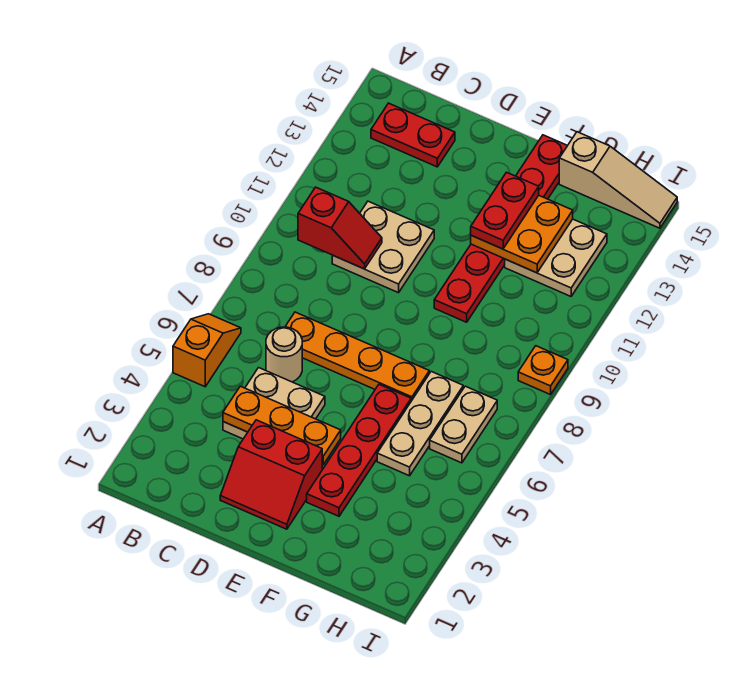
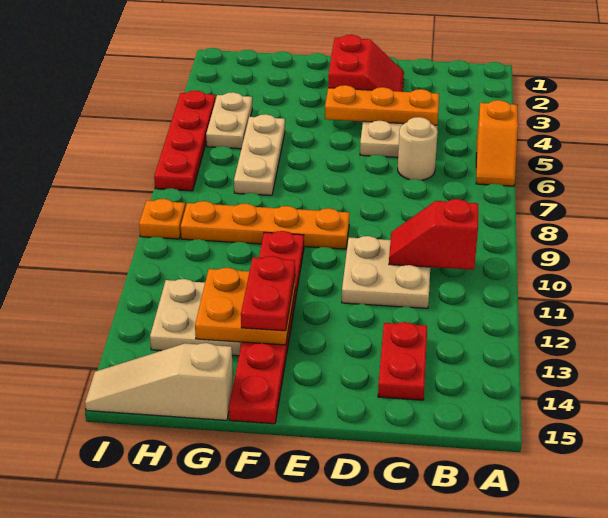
red 1x2 plate [371,103,455,167] -> red 1x2 plate turned to [378,322,427,400]
orange 1x4 plate [285,312,429,401] -> orange 1x4 plate moved to [181,201,350,249]
red 2x2 slope [220,420,322,529] -> red 2x2 slope turned to [328,35,404,92]
red 1x4 plate [307,385,411,516] -> red 1x4 plate moved to [154,90,216,191]
tan 1x2 plate [430,386,497,463] -> tan 1x2 plate moved to [206,92,252,149]

